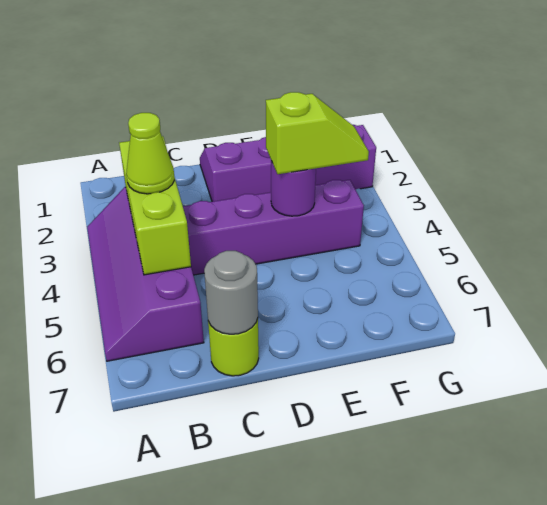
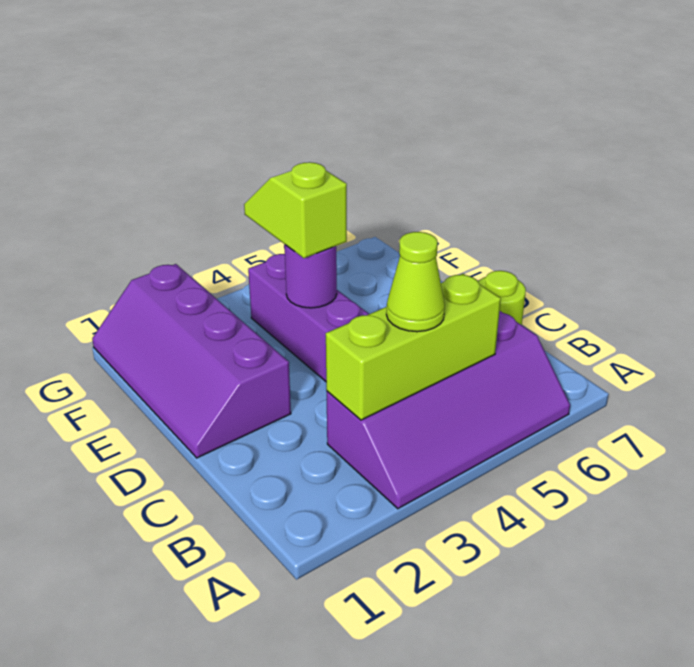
grey 1x1 round brick [204,251,258,334] -> none

